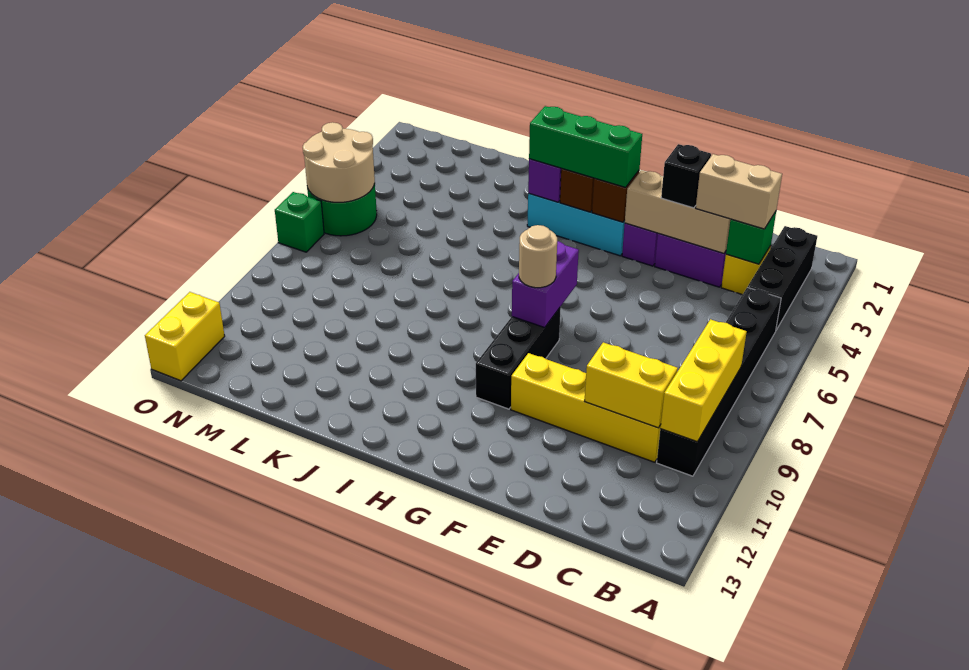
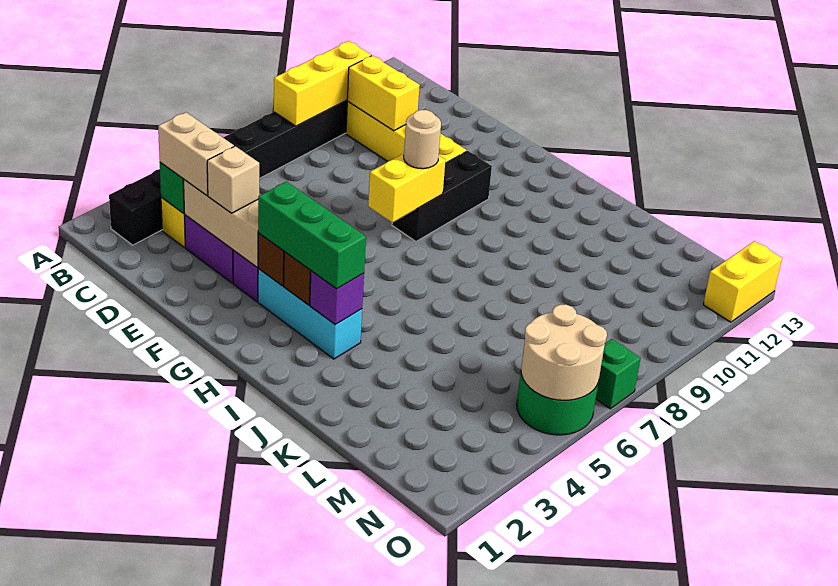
black 1x1 brick [661,144,711,208] -> tan 1x1 brick [207,146,259,213]
purple 1x2 brick [512,241,579,327] -> yellow 1x2 brick [368,153,446,223]

